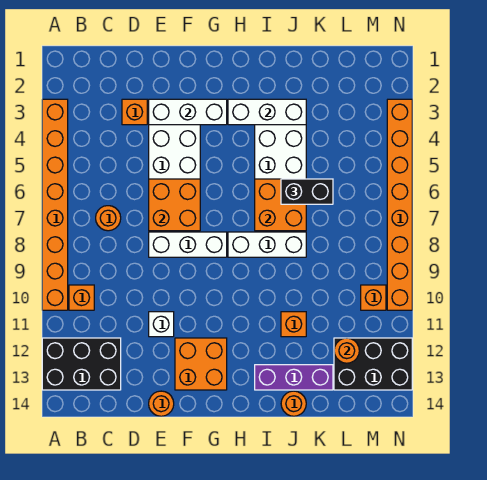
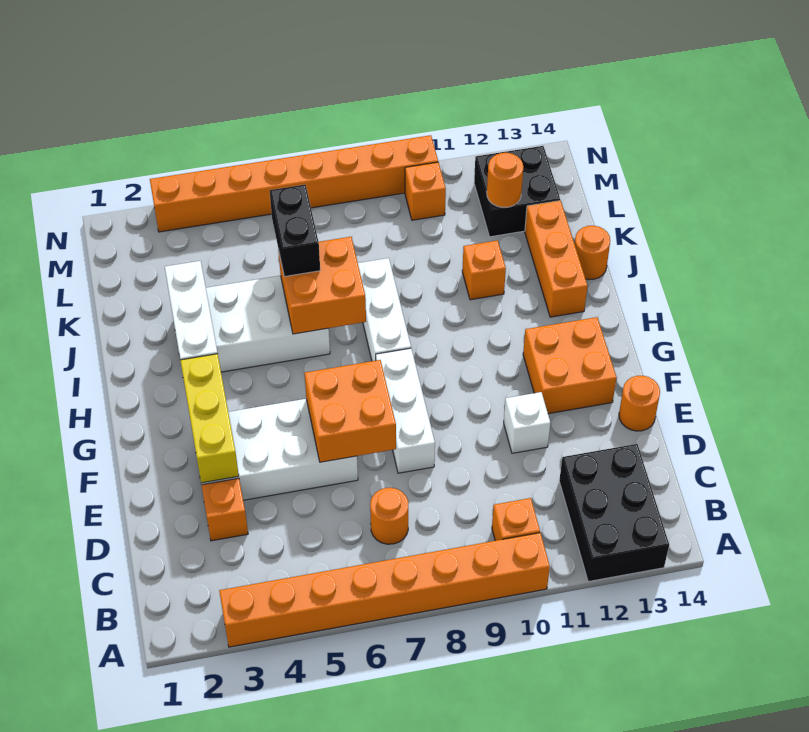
white 1x3 brick [149,99,227,125] -> yellow 1x3 brick [180,354,239,483]
purple 1x3 brick [255,365,333,390] -> orange 1x3 brick [525,201,587,317]
black 2x3 brick [334,338,412,390] -> black 2x2 brick [474,146,560,237]

